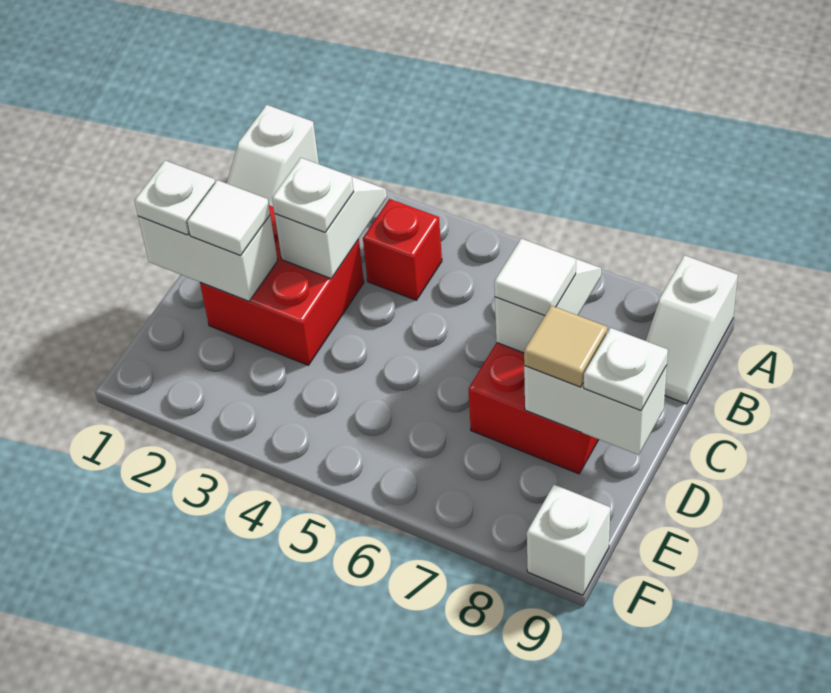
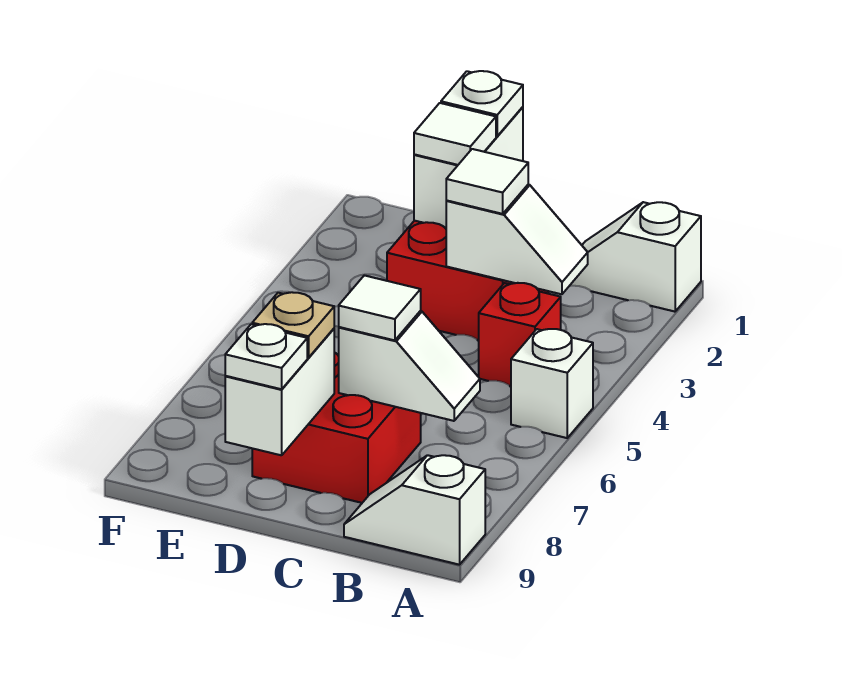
white 1x1 plate [272,158,354,232] -> white 1x1 tile [446,149,528,214]
tan 1x1 tile [524,306,608,387] -> tan 1x1 plate [252,292,334,358]
white 1x1 brick [527,485,610,595] -> white 1x1 brick moved to [511,329,593,438]

